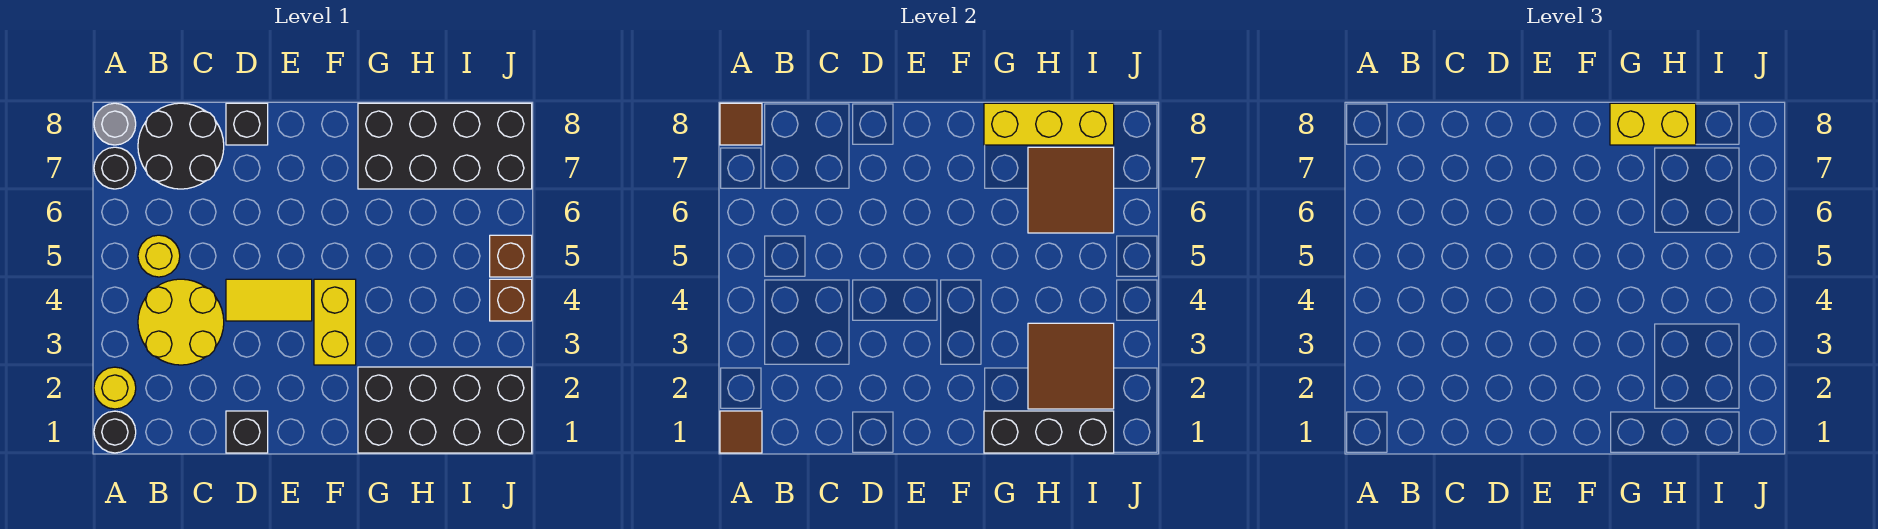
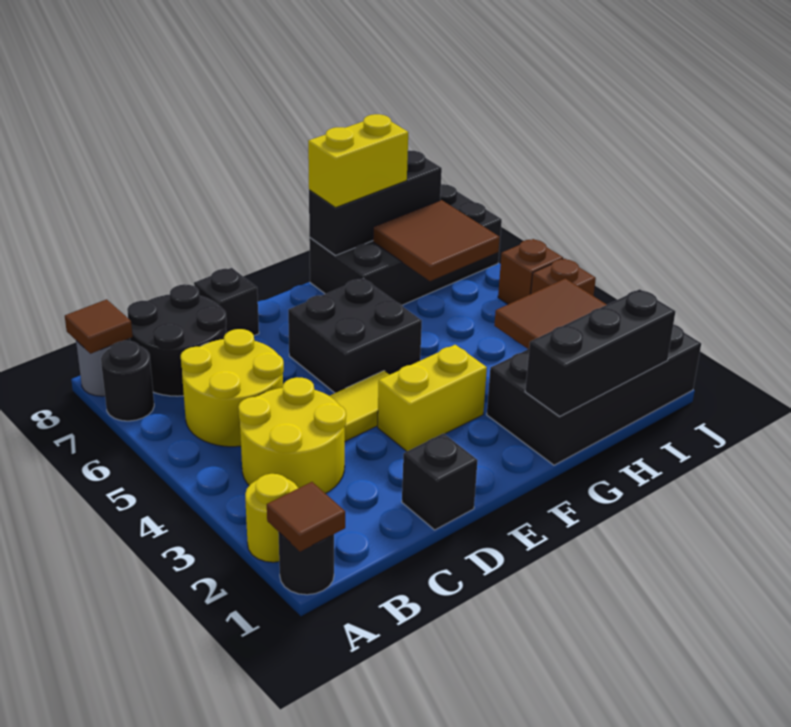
yellow 1x1 round brick [138,235,180,277] -> yellow 2x2 round brick [181,329,284,447]
none -> black 2x2 brick [288,278,422,393]
yellow 1x2 brick [314,279,356,365] -> yellow 1x2 brick turned to [378,345,487,451]
yellow 1x3 brick [984,103,1114,145] -> black 1x3 brick [309,151,442,256]

